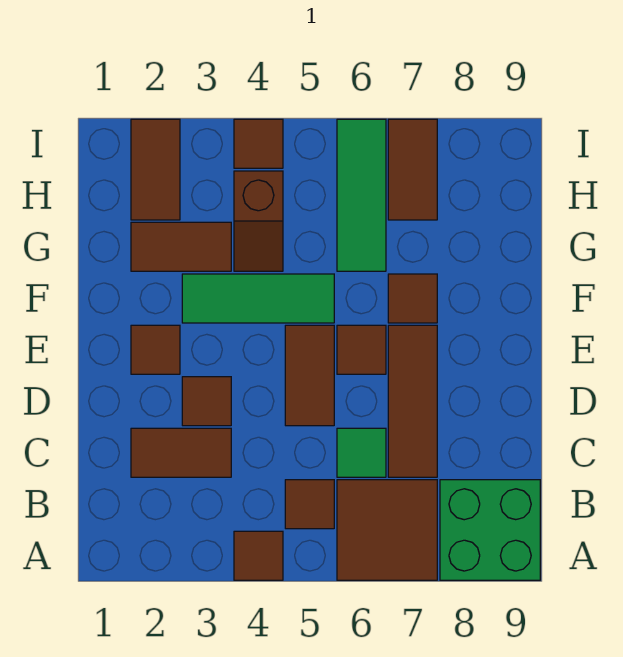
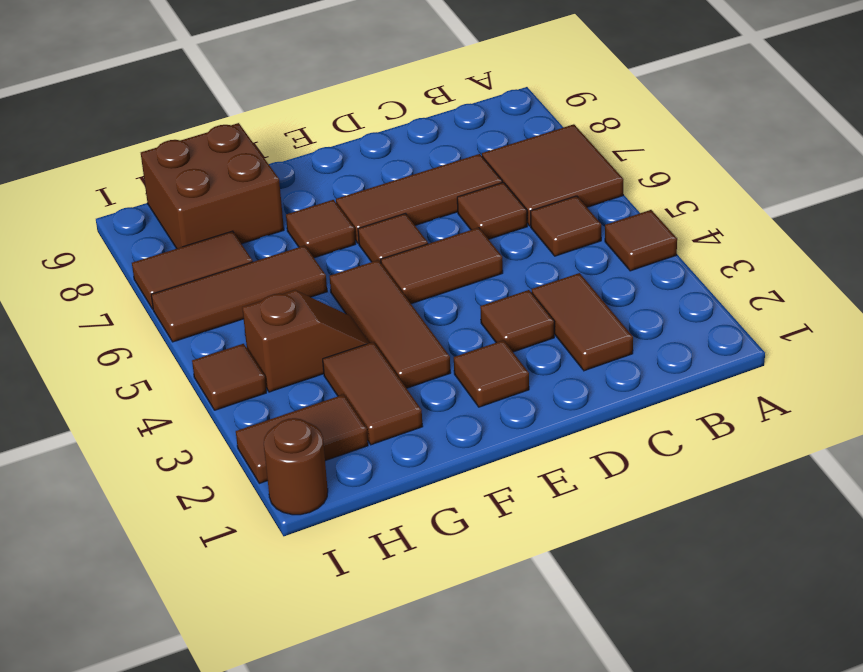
green 2x2 brick [440,480,540,580] -> none
green 1x1 tile [337,428,386,477] -> brown 1x1 tile [457,182,527,239]
green 1x3 tile [182,274,334,323] -> brown 1x3 tile [330,260,451,388]
green 1x3 tile [337,119,386,271] -> brown 1x3 tile [151,246,327,342]
none -> brown 2x2 brick [141,123,284,248]
none -> brown 1x1 round brick [264,418,328,515]

